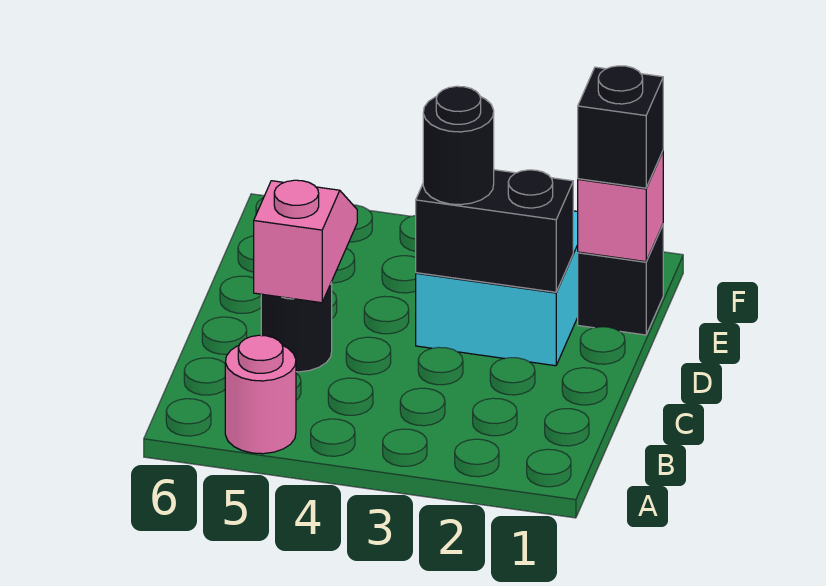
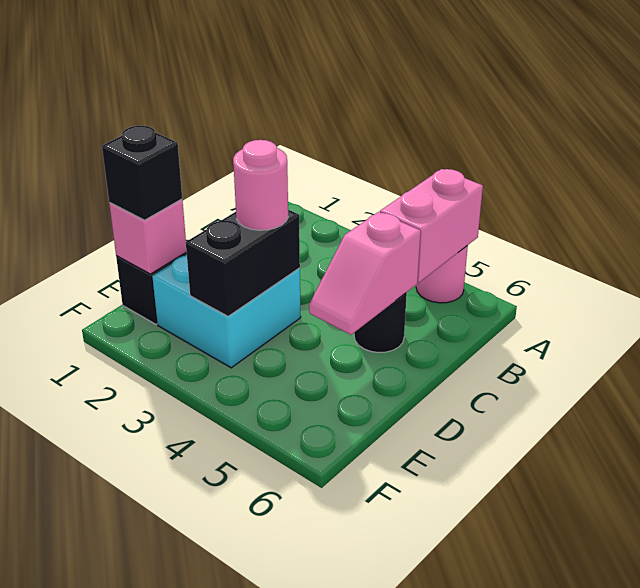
none -> pink 1x2 brick [380,169,483,283]
black 1x2 brick [416,170,573,292] -> black 1x2 brick turned to [186,210,300,316]
black 1x1 round brick [423,86,494,205] -> pink 1x1 round brick [233,140,288,230]

